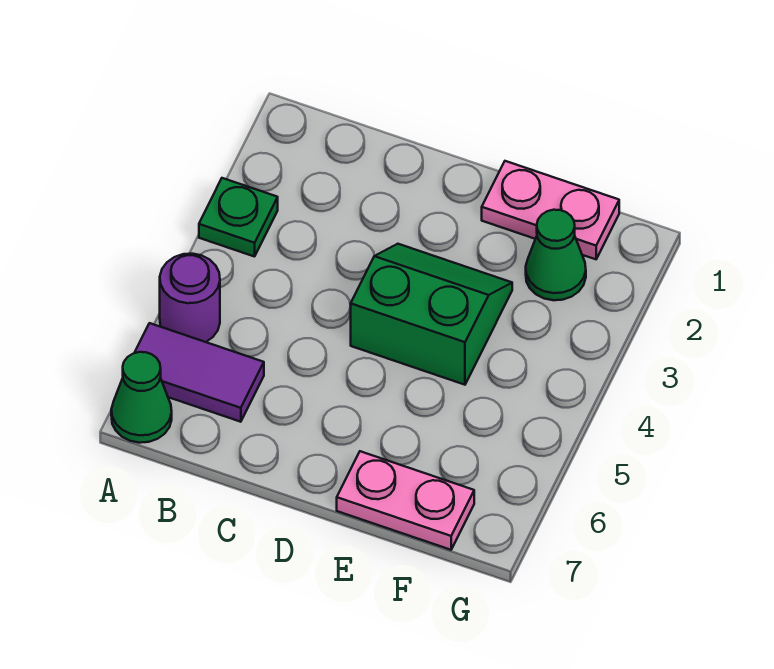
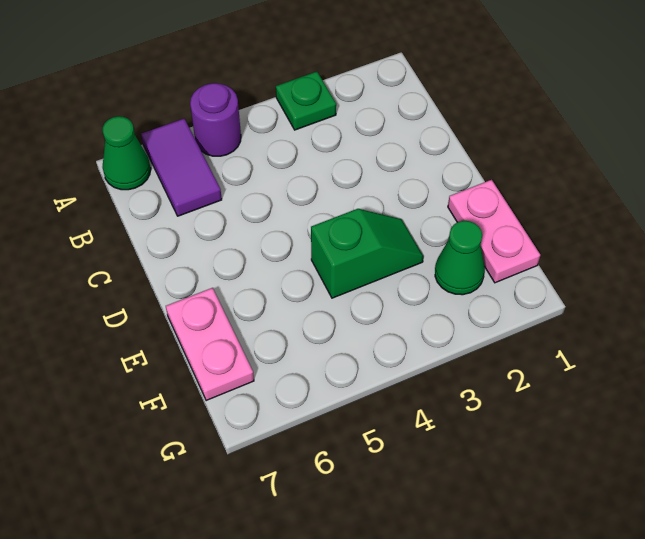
green 2x2 slope [351,244,512,385] -> green 1x2 slope [311,209,423,298]

